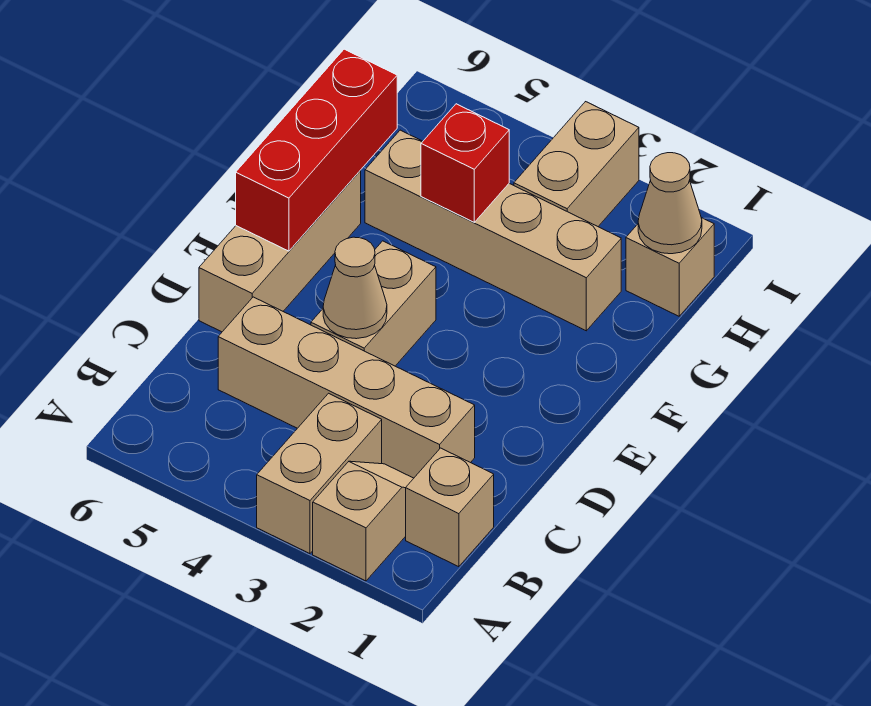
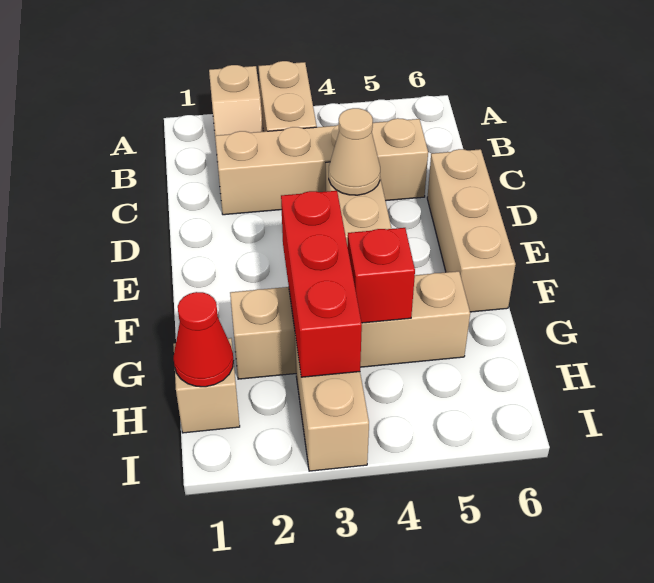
tan 1x1 brick [406,448,494,567] -> none
red 1x3 brick [236,49,397,251] -> red 1x3 brick moved to [281,191,362,377]
tan 1x1 cone [638,153,702,254] -> red 1x1 cone [173,292,234,387]

